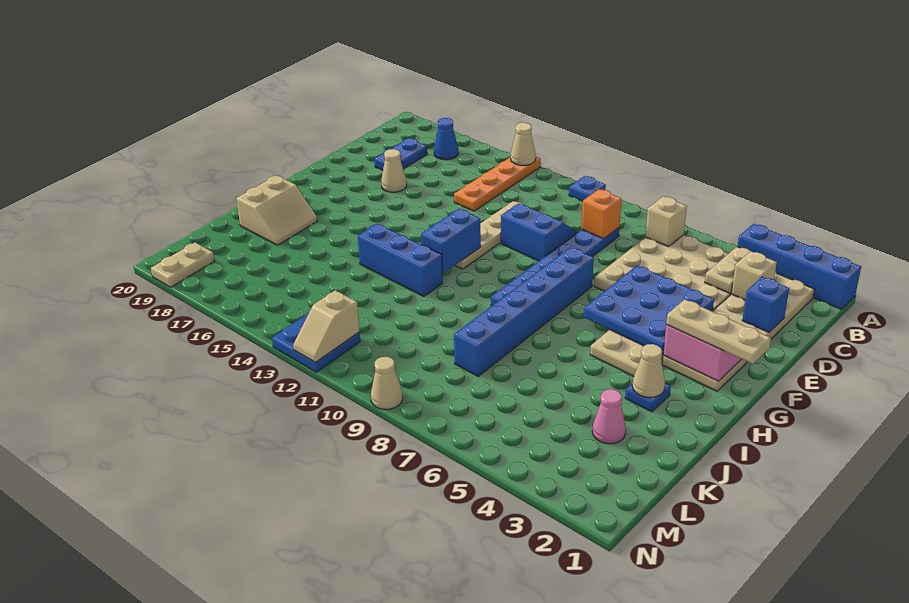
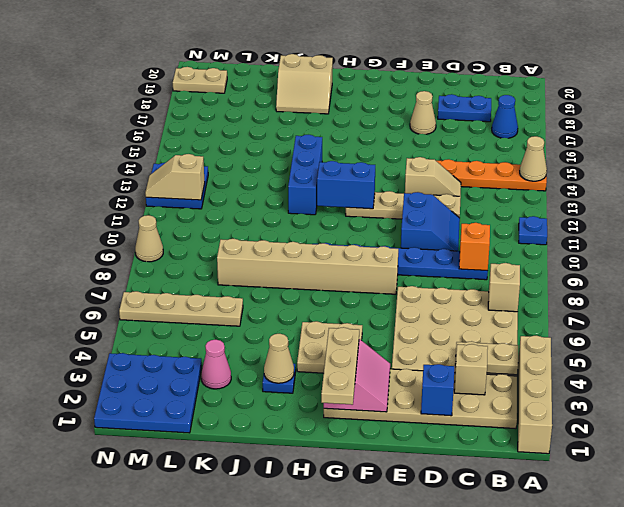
blue 1x4 brick [737,224,861,309] -> tan 1x4 brick [518,336,552,454]
none -> tan 1x2 slope [405,157,461,196]
blue 3x3 plate [584,266,714,354] -> blue 3x3 plate moved to [94,353,202,433]
blue 1x6 brick [454,247,594,376] -> tan 1x6 brick [217,239,398,294]
none -> tan 1x4 plate [119,291,243,326]

